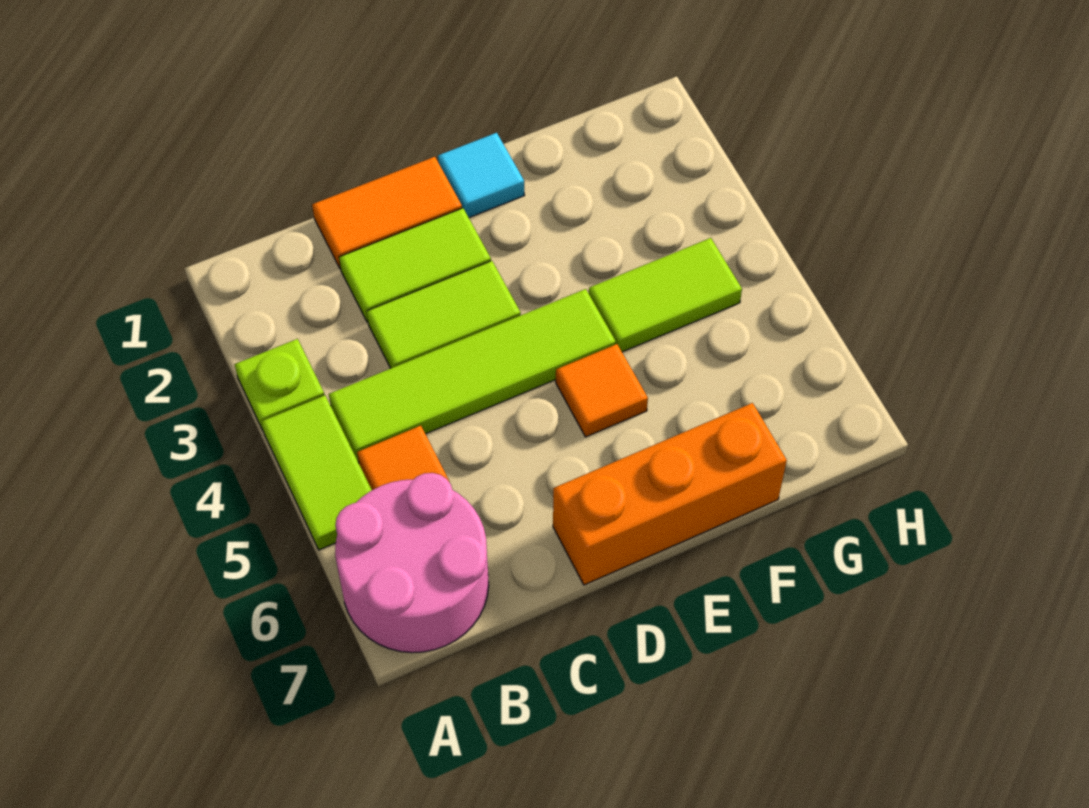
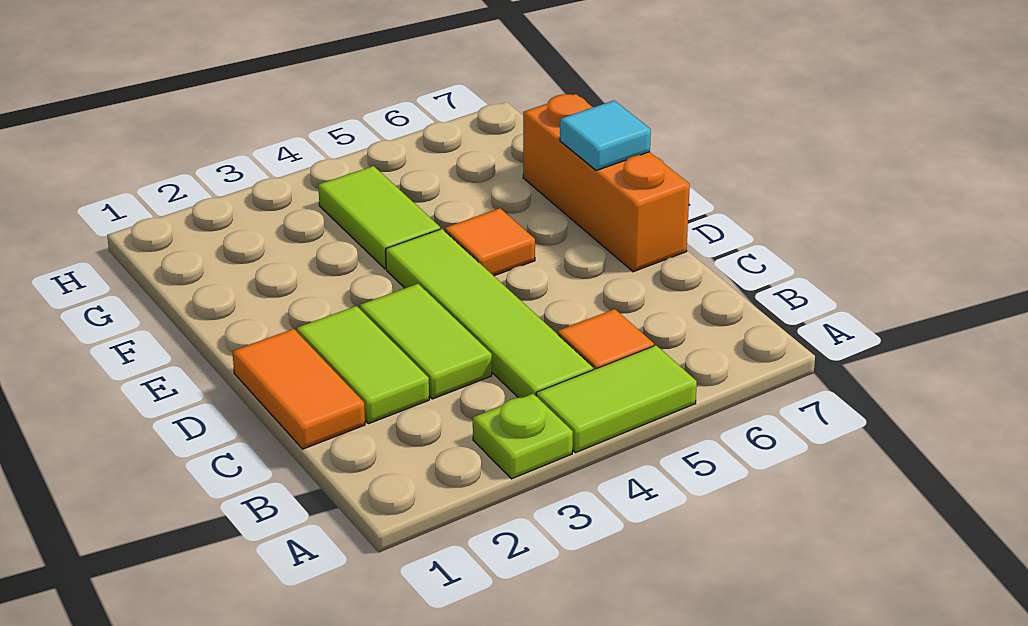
pink 2x2 round brick [335,473,489,653] -> none
cyan 1x1 tile [438,133,525,218] -> cyan 1x1 tile moved to [560,101,651,171]

